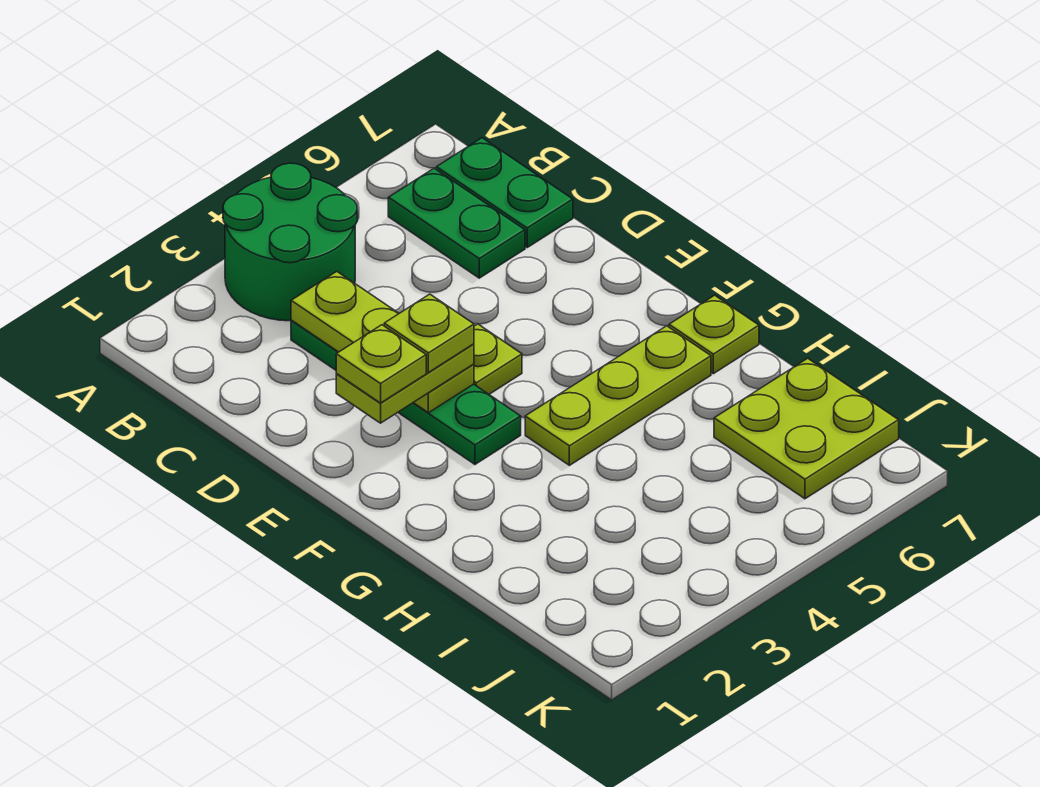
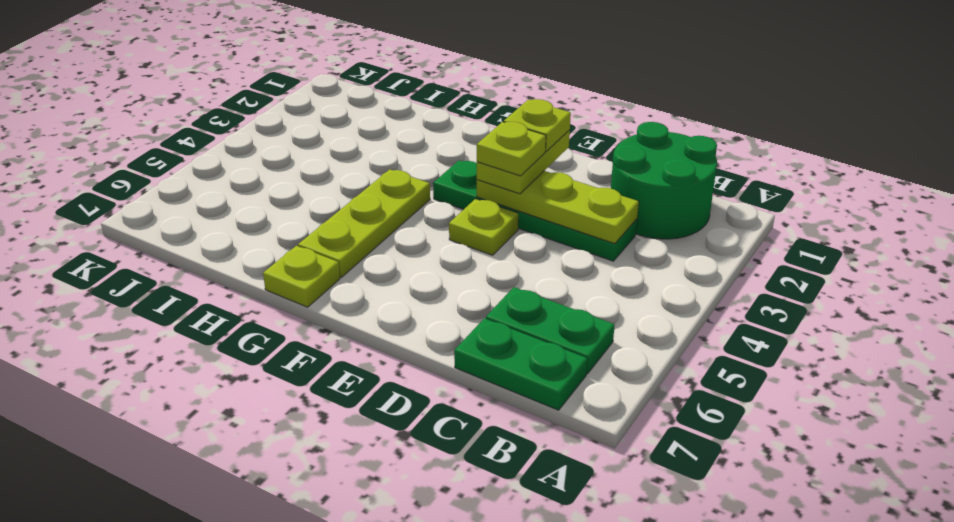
green 2x2 round brick [223,163,357,321] -> green 2x2 round brick moved to [611,122,717,239]
lime 2x2 plate [714,358,899,499] -> none

